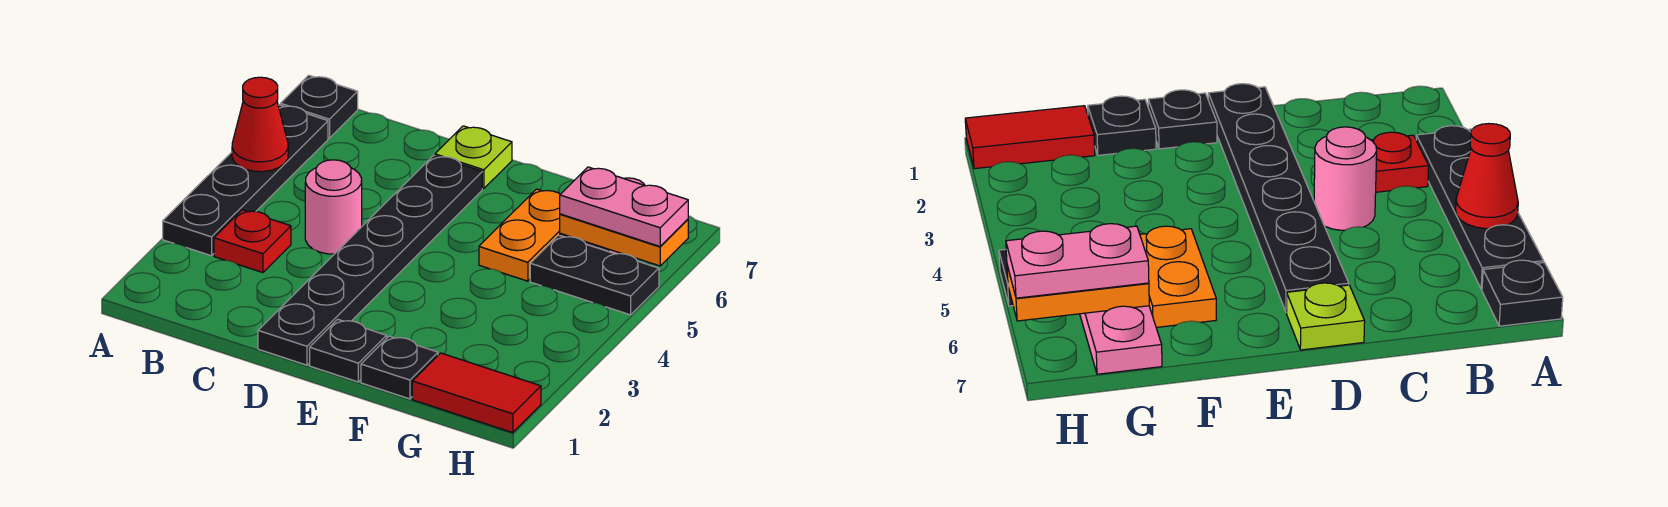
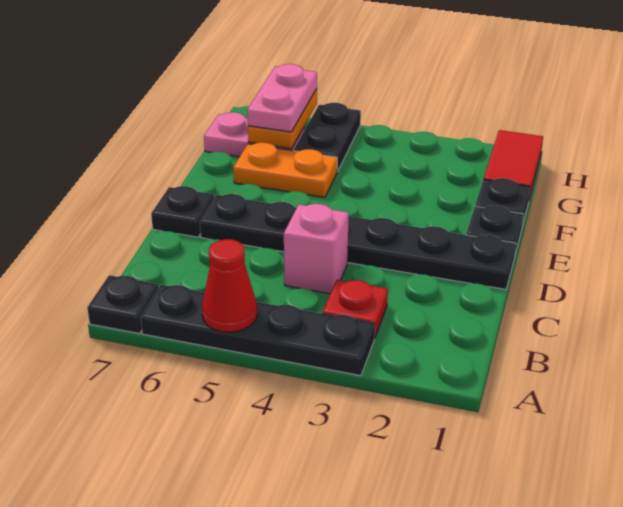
pink 1x1 round brick [305,160,362,254] -> pink 1x1 brick [284,204,349,294]
lime 1x1 plate [435,126,512,189] -> black 1x1 plate [151,186,214,237]

